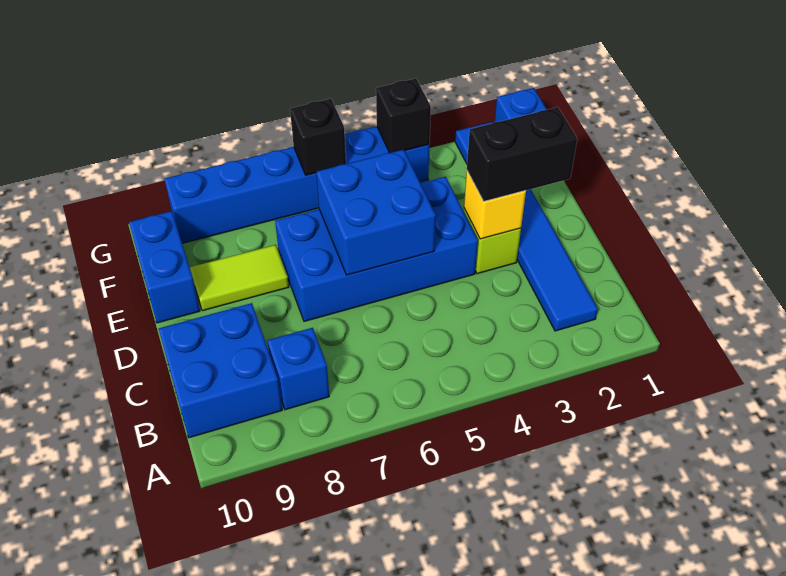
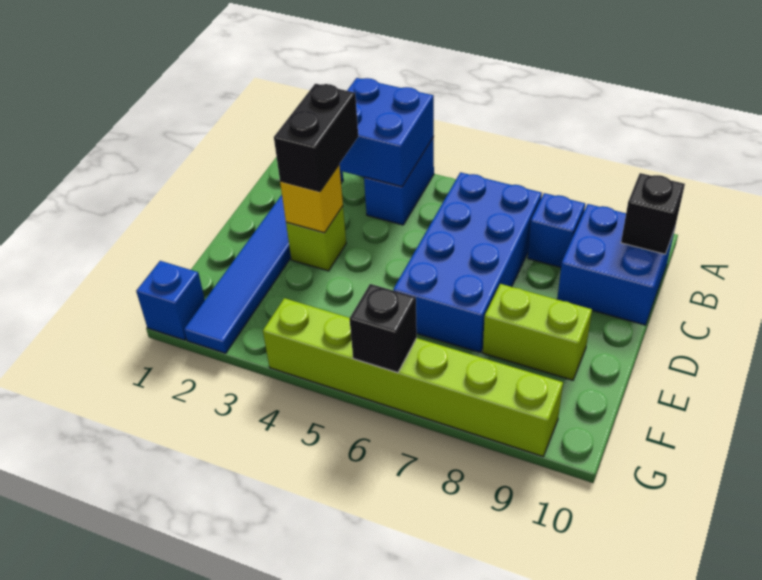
black 1x2 brick [467,107,577,201] -> black 1x2 brick turned to [274,84,358,191]
blue 2x4 brick [275,177,478,321] -> blue 2x4 brick turned to [393,172,542,353]
blue 2x2 brick [316,149,436,275] -> blue 2x2 brick moved to [339,78,434,187]
lime 1x2 tile [190,245,289,311] -> lime 1x2 brick [483,284,592,380]
blue 1x2 brick [129,211,200,323] -> blue 1x2 brick moved to [364,137,434,225]
blue 1x6 brick [164,126,429,243] -> lime 1x6 brick [263,298,563,456]
black 1x1 brick [376,78,431,153] -> black 1x1 brick moved to [621,173,685,254]

